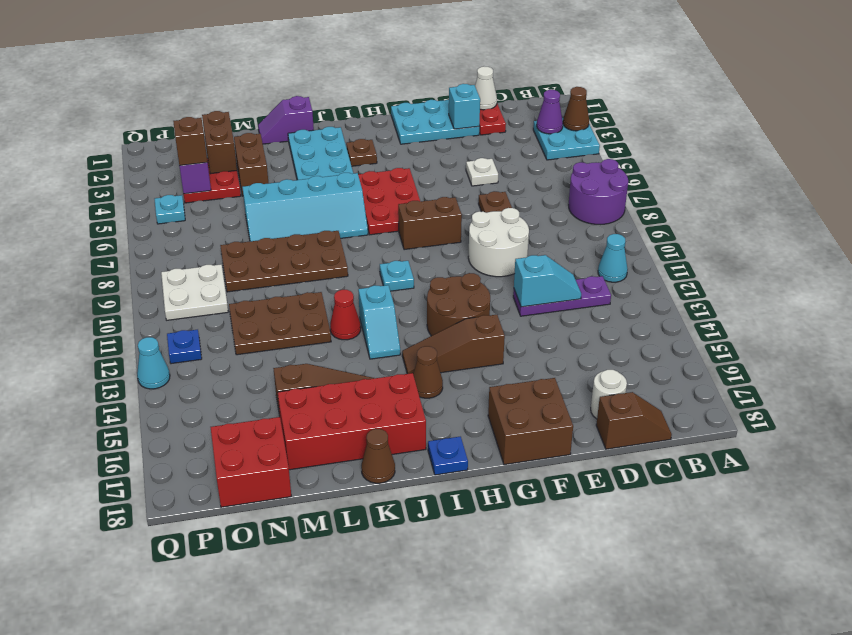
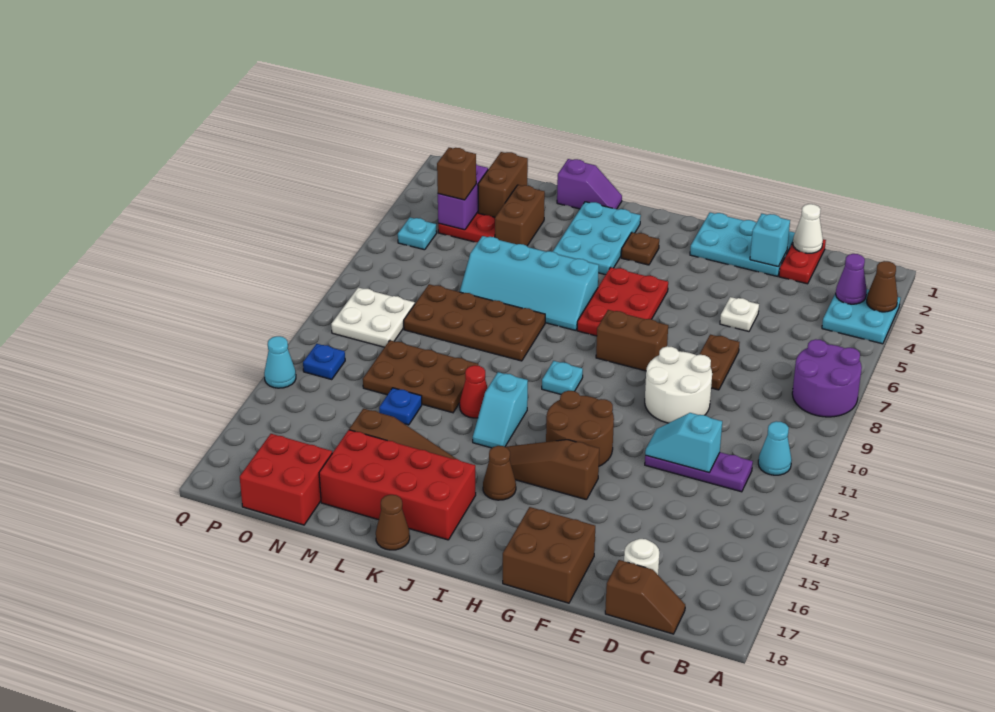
cyan 1x2 slope [514,255,581,307] -> cyan 1x2 slope turned to [645,413,722,473]
blue 1x1 plate [428,437,468,475] -> blue 1x1 plate moved to [379,388,422,425]
purple 1x2 slope [258,96,314,144] -> purple 1x2 slope turned to [557,159,622,209]

